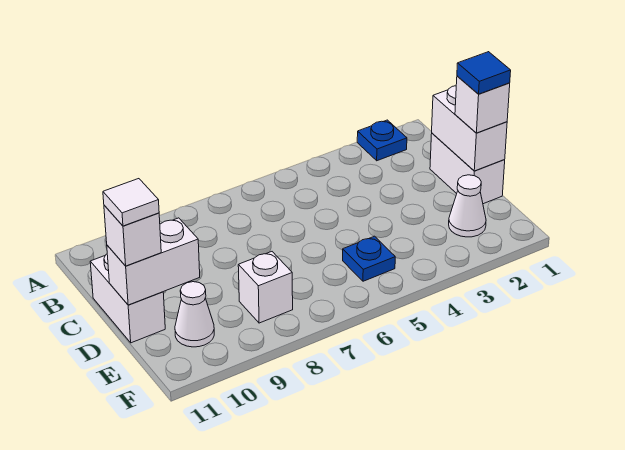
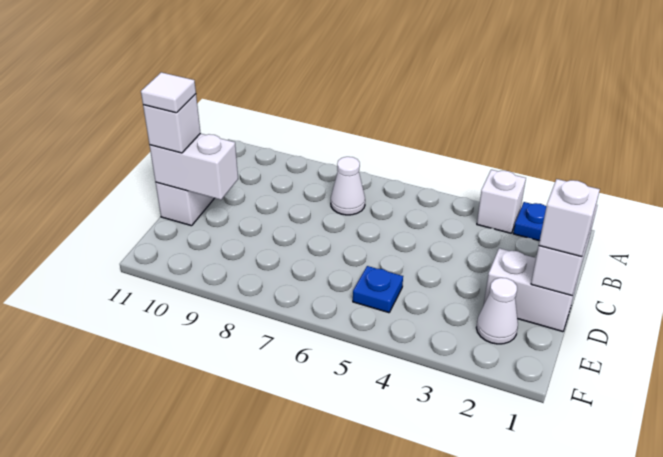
white 1x2 brick [430,133,505,204] -> white 1x2 brick turned to [483,248,579,332]
blue 1x1 tile [457,52,511,94] -> none
white 1x1 brick [238,252,293,323] -> white 1x1 brick moved to [477,170,526,233]
white 1x1 cone [175,282,214,347] -> white 1x1 cone moved to [331,157,365,215]

